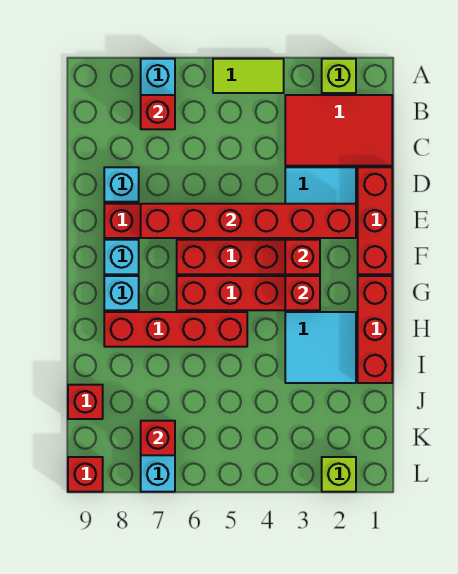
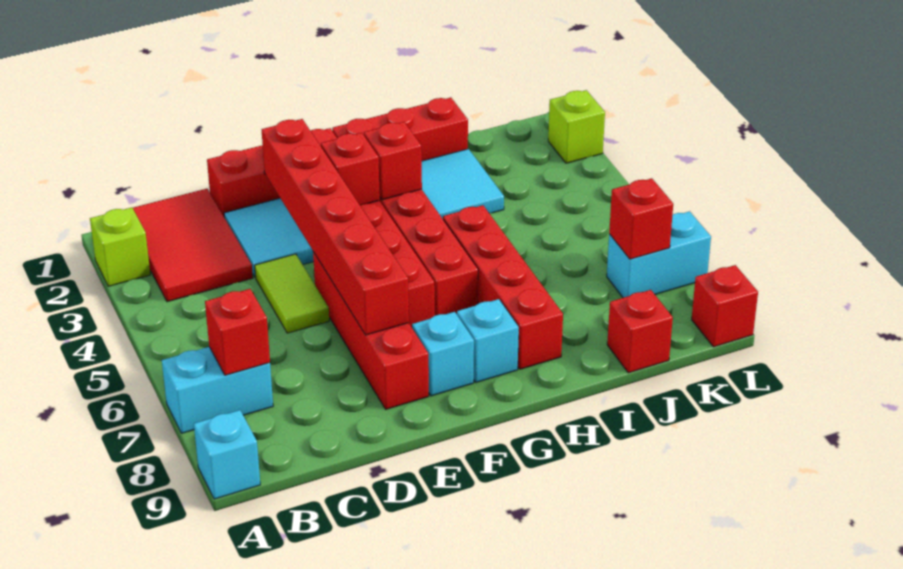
lime 1x2 tile [213,59,284,93] -> lime 1x2 tile moved to [255,254,329,333]
cyan 1x1 brick [104,167,139,202] -> cyan 1x1 brick moved to [194,410,260,499]

